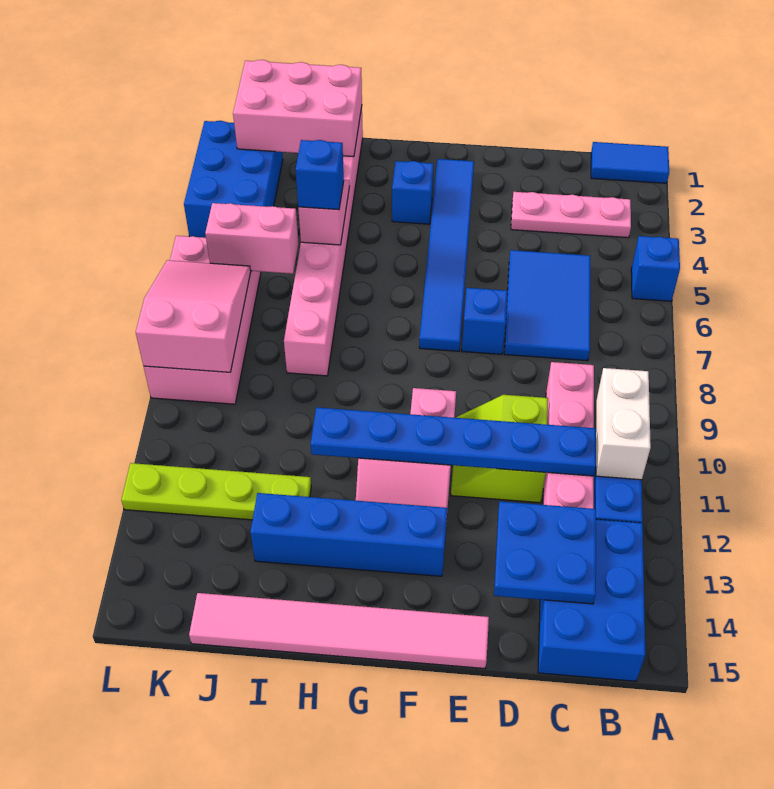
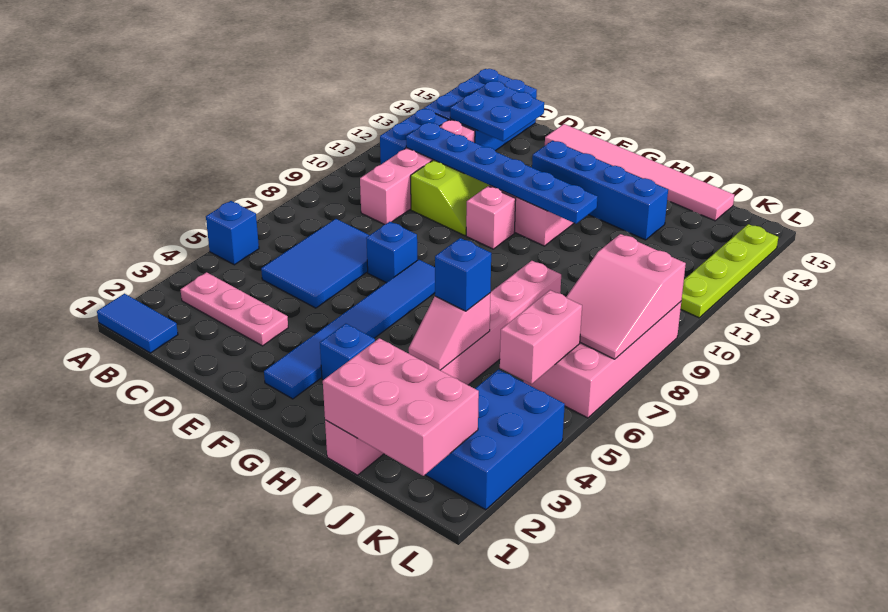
white 1x2 brick [596,368,651,480] -> none
lime 1x4 plate [121,463,311,520] -> lime 1x4 plate turned to [681,224,778,318]
pink 1x2 brick [205,203,299,274] -> pink 1x2 brick turned to [500,290,582,384]

